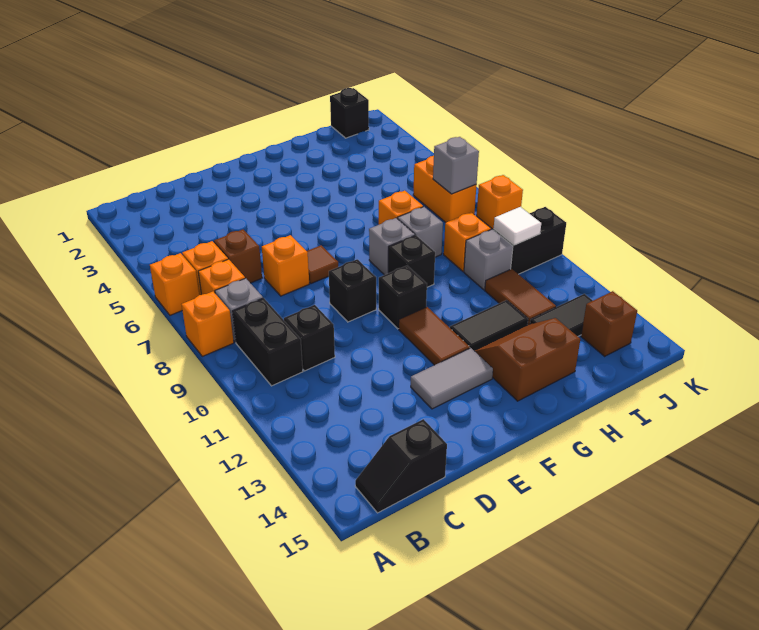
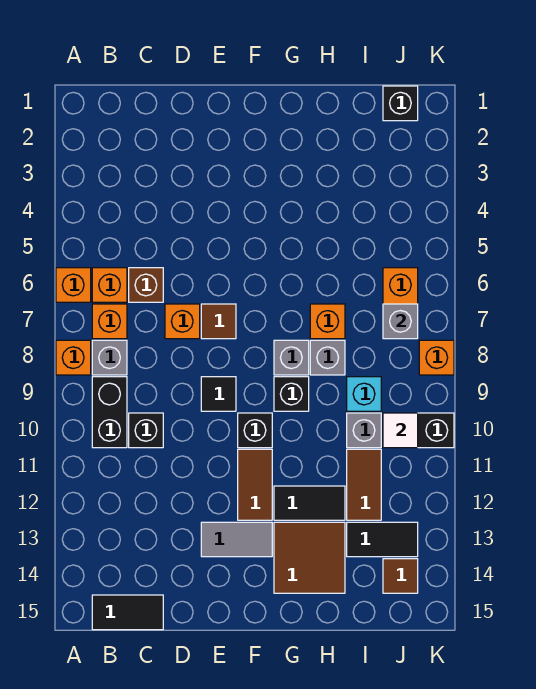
black 1x2 slope [355,419,447,513] -> black 1x2 tile [92,595,163,630]
black 1x1 brick [329,259,376,322] -> black 1x1 tile [201,377,236,411]
brown 2x2 slope [475,318,580,401] -> brown 2x2 tile [274,522,345,593]
orange 1x1 brick [444,212,491,271] -> cyan 1x1 brick [347,377,381,411]
brown 1x1 brick [581,291,637,356] -> brown 1x1 tile [383,559,418,593]

